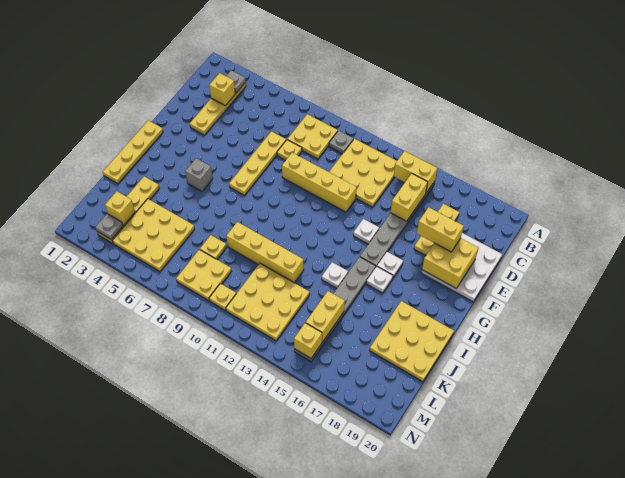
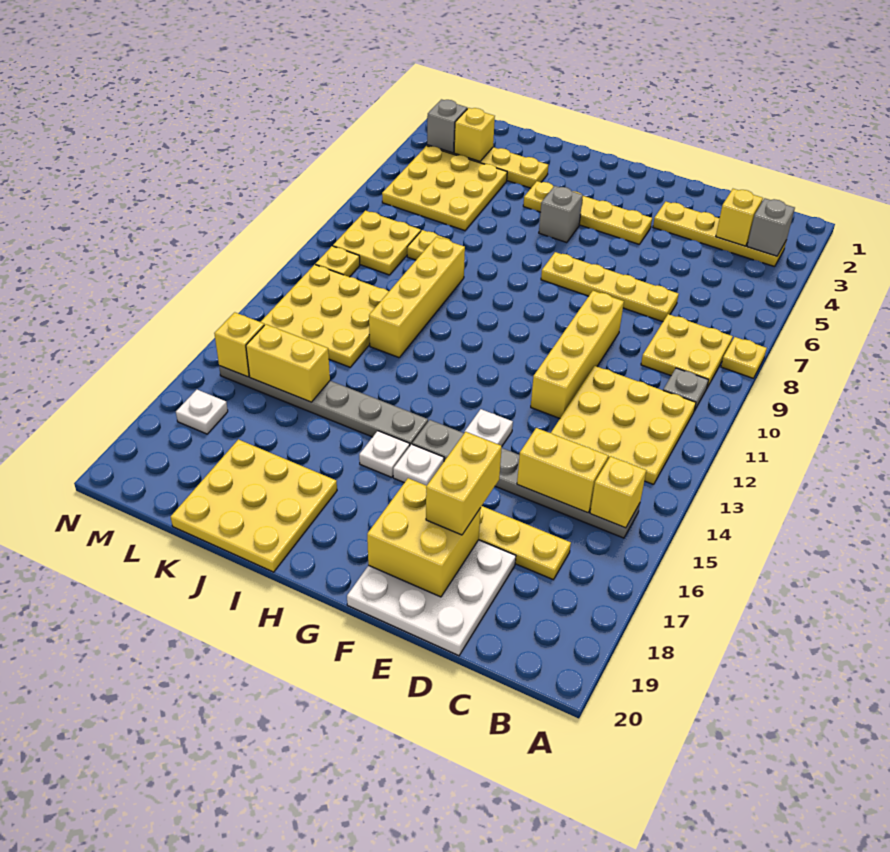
grey 1x1 plate [226,70,246,93] -> grey 1x1 brick [747,198,795,256]
yellow 1x2 brick [394,151,437,193] -> yellow 1x1 brick [590,456,646,528]
yellow 1x1 plate [277,140,302,161] -> yellow 1x1 plate moved to [721,337,767,378]
yellow 1x4 plate [103,121,163,184] -> yellow 1x4 plate moved to [523,181,652,244]
white 1x1 plate [322,262,348,288] -> white 1x1 plate moved to [176,390,228,434]
grey 1x1 plate [96,214,123,240] -> grey 1x1 brick [427,99,467,153]

